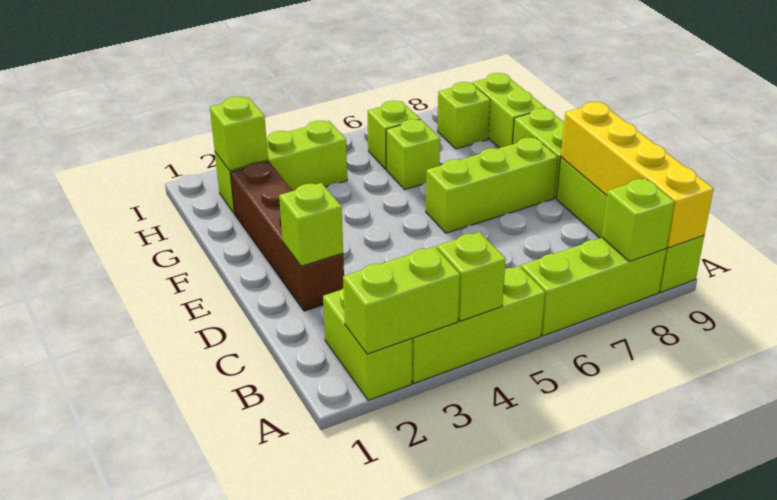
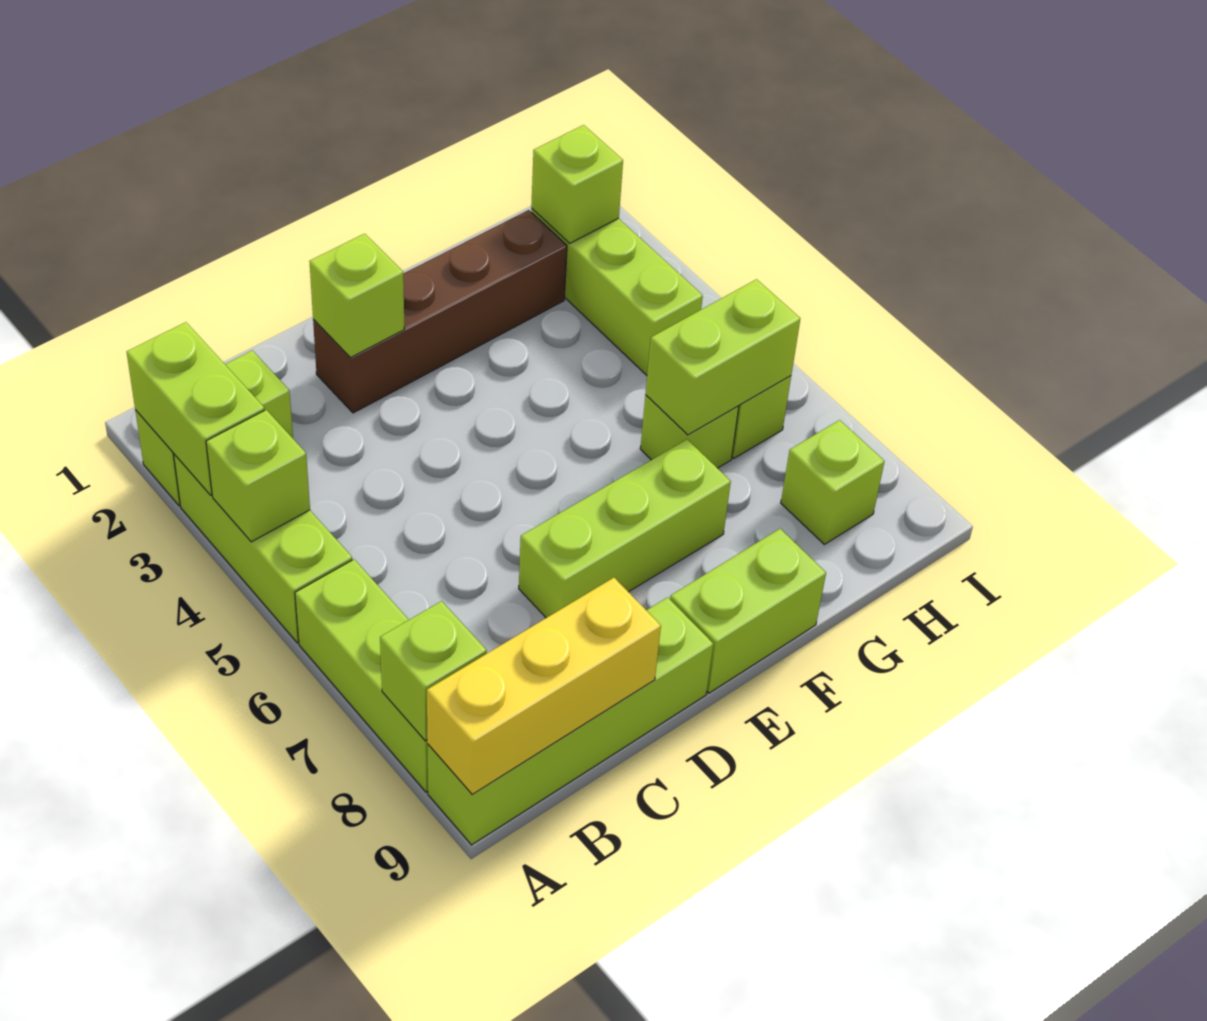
yellow 1x4 brick [561,102,713,248] -> yellow 1x3 brick [427,578,661,794]
lime 1x3 brick [426,138,558,233] -> lime 1x3 brick turned to [519,439,731,618]
lime 1x2 brick [472,73,546,148] -> lime 1x2 brick moved to [645,279,800,435]

